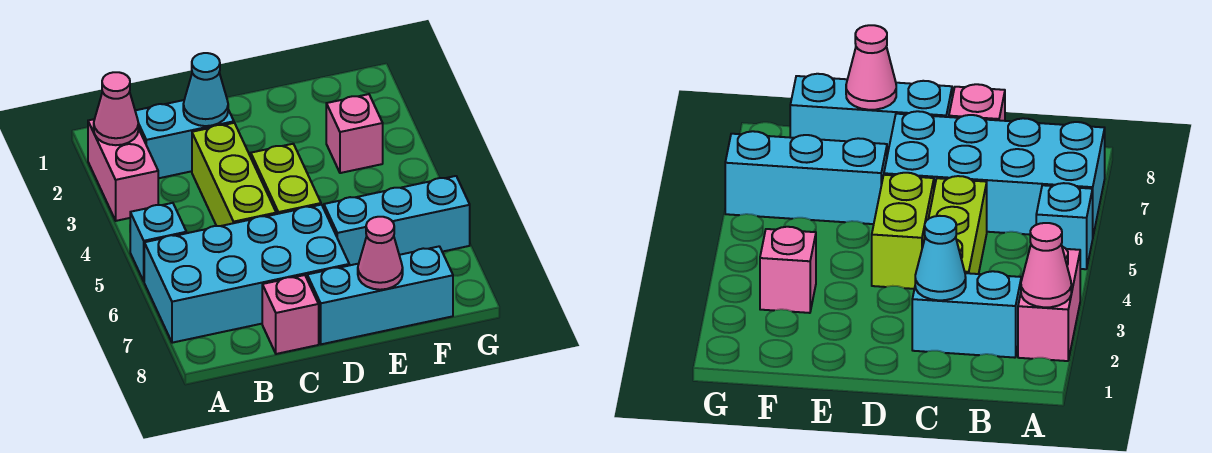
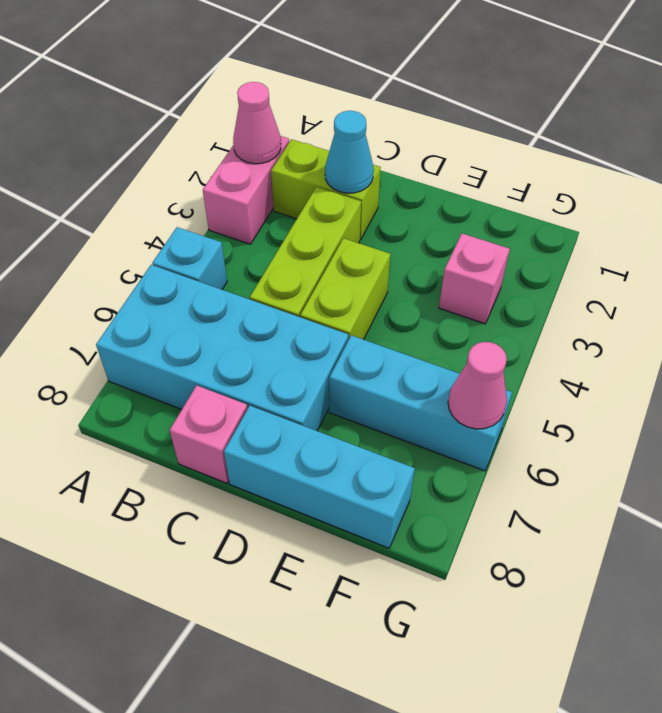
cyan 1x2 brick [135,100,234,178] -> lime 1x2 brick [271,139,381,240]
pink 1x1 cone [358,217,403,290] -> pink 1x1 cone moved to [448,342,507,429]

